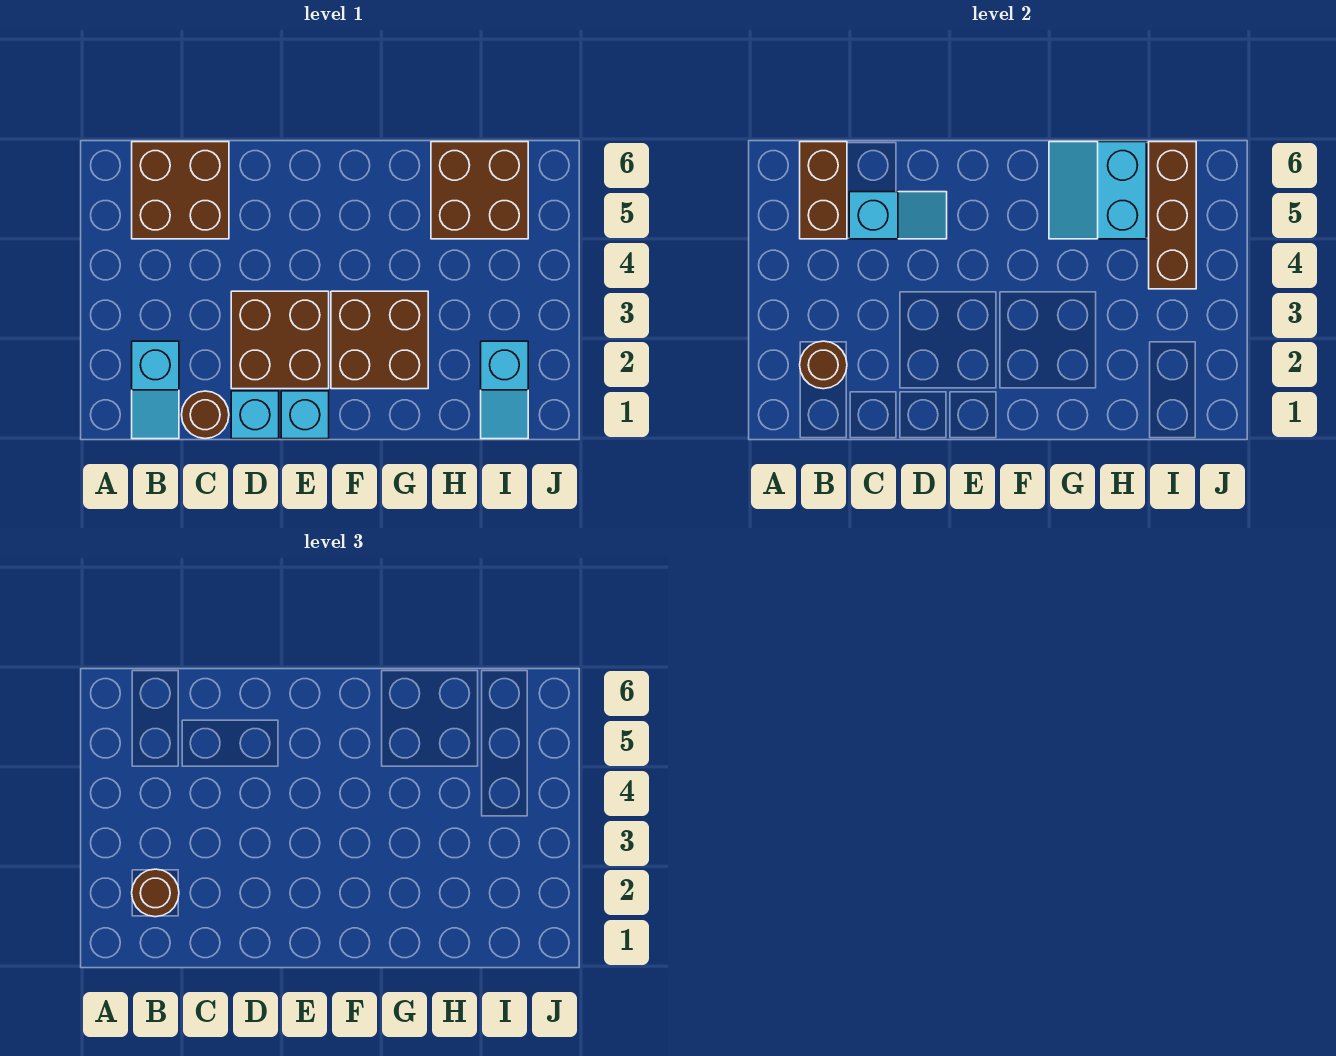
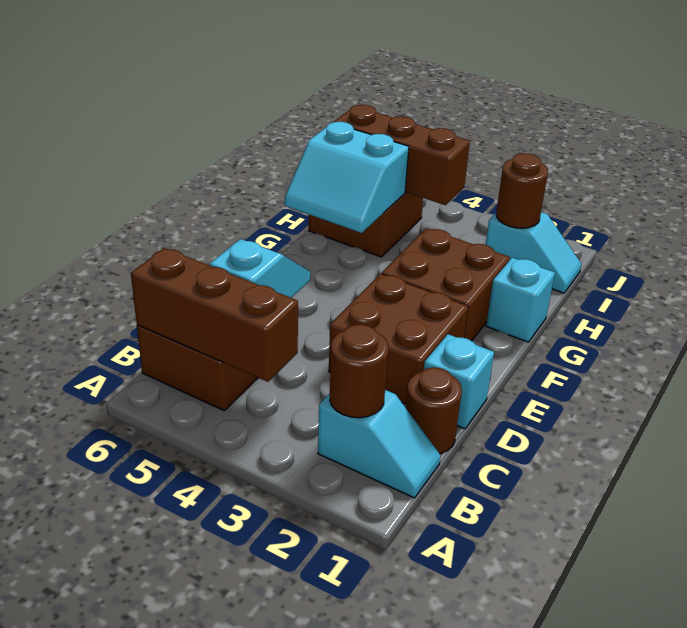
brown 1x1 round brick [132,869,179,917] -> brown 1x1 round brick moved to [496,153,548,228]
brown 1x2 brick [800,142,847,239] -> brown 1x3 brick [131,248,298,382]
cyan 1x1 brick [281,391,329,439] -> cyan 1x1 brick moved to [486,258,555,342]

